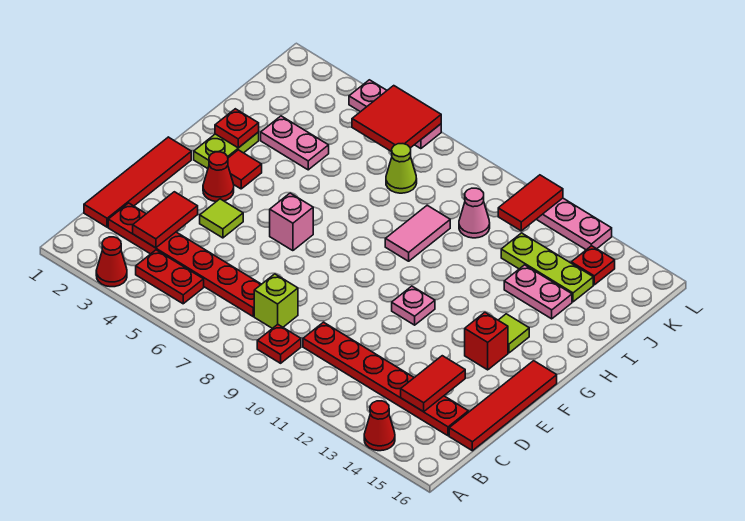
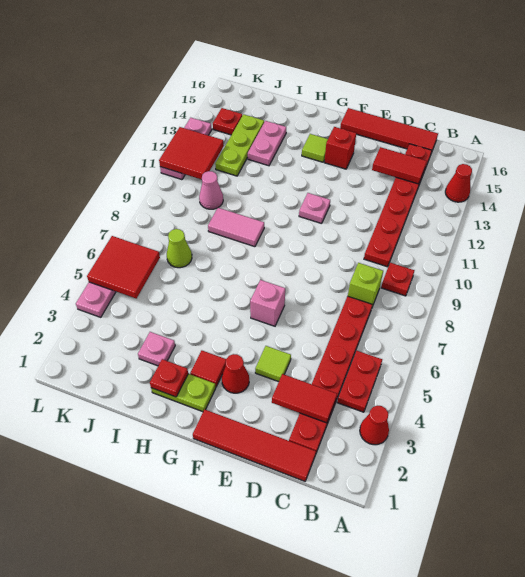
pink 1x2 plate [261,116,329,170] -> pink 1x1 plate [138,332,175,366]
red 1x2 tile [498,175,563,231] -> red 2x2 tile [159,127,224,180]

